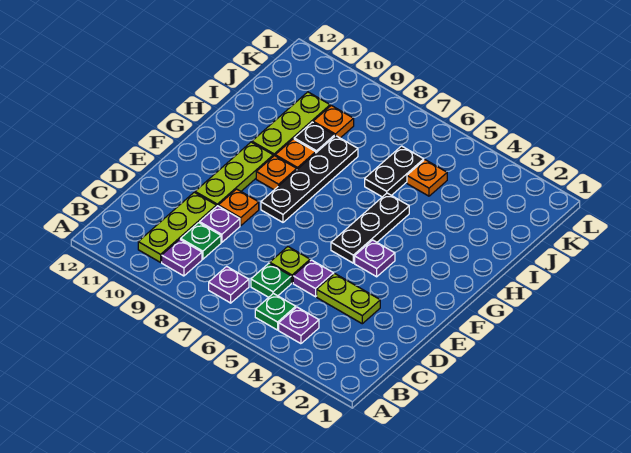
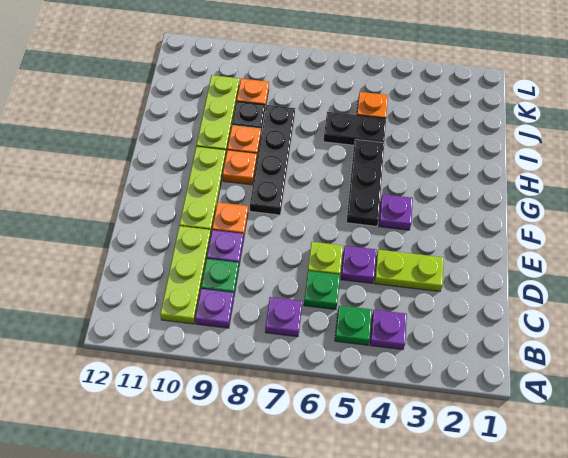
black 1x2 plate [365,146,424,197] -> black 1x2 plate turned to [323,112,386,145]

